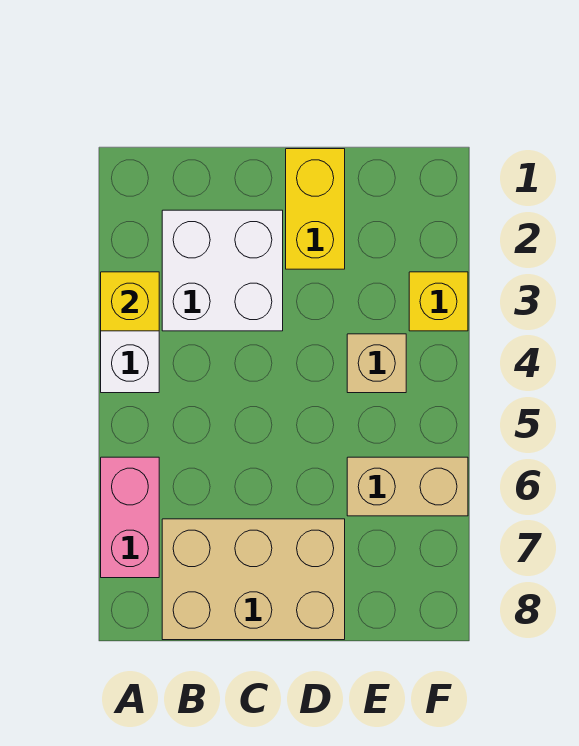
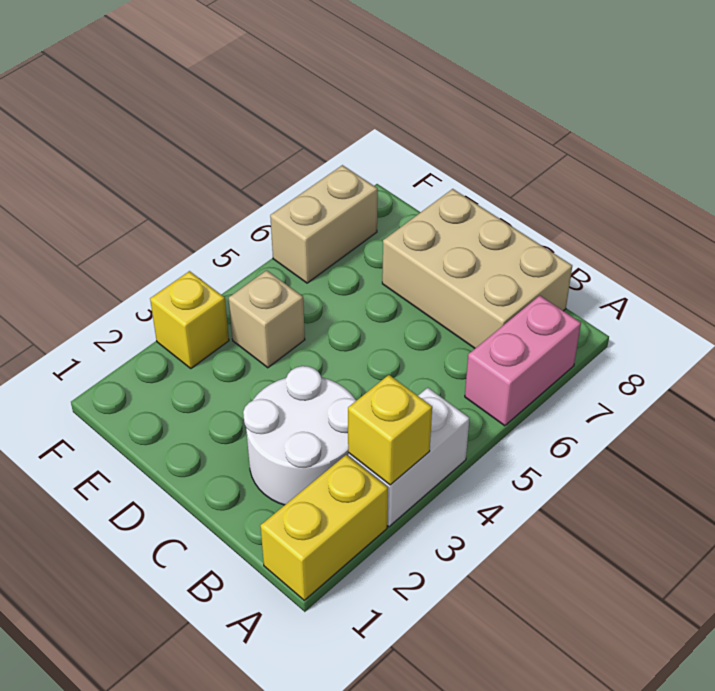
white 2x2 brick [162,210,283,331] -> white 2x2 round brick [243,366,357,505]
yellow 1x2 brick [286,149,345,269] -> yellow 1x2 brick moved to [260,455,388,600]
tan 1x2 brick [347,457,468,516] -> tan 1x2 brick turned to [270,165,378,283]

